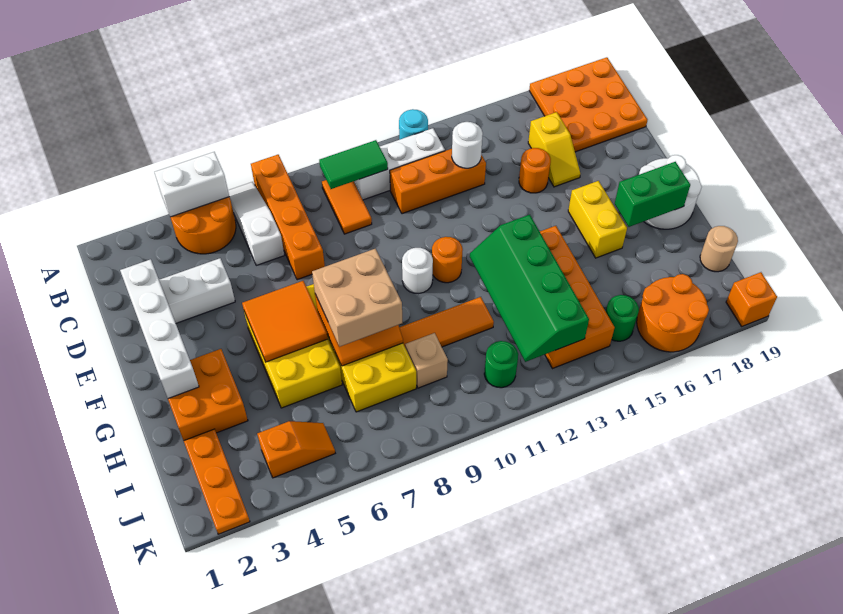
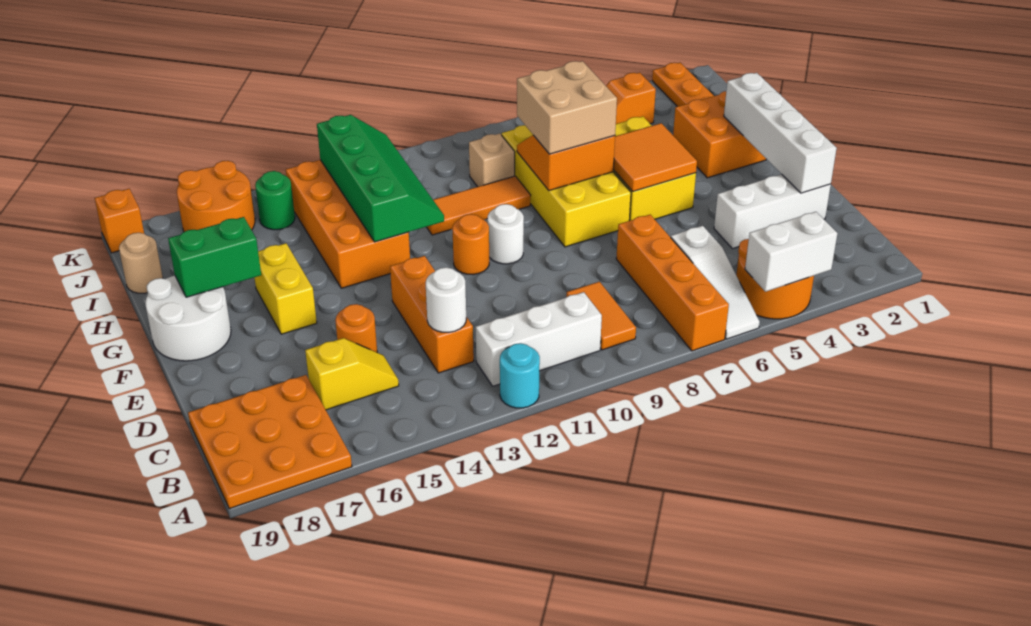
green 1x2 tile [319,140,388,189] -> none
orange 1x3 brick [390,149,486,214] -> orange 1x3 brick turned to [390,256,474,373]
yellow 1x2 slope [528,112,580,187] -> yellow 1x2 slope turned to [305,338,399,410]
green 1x1 round brick [484,341,518,388] -> none

